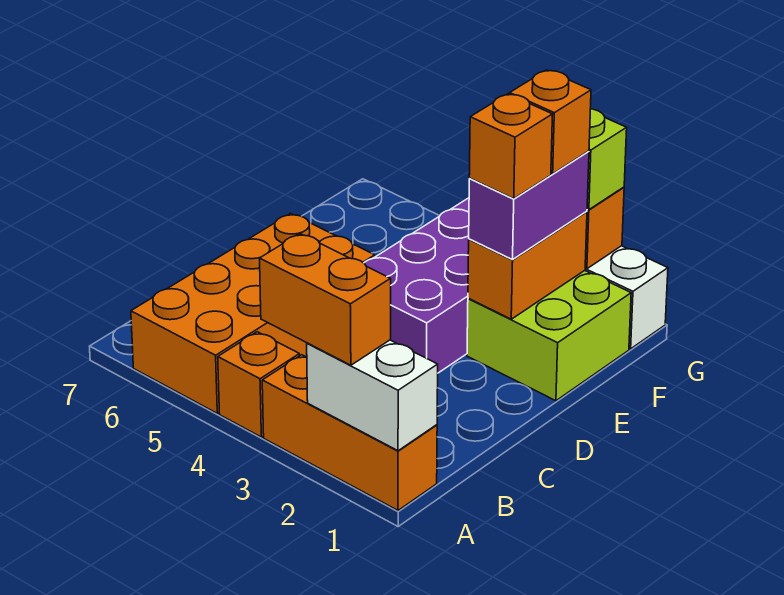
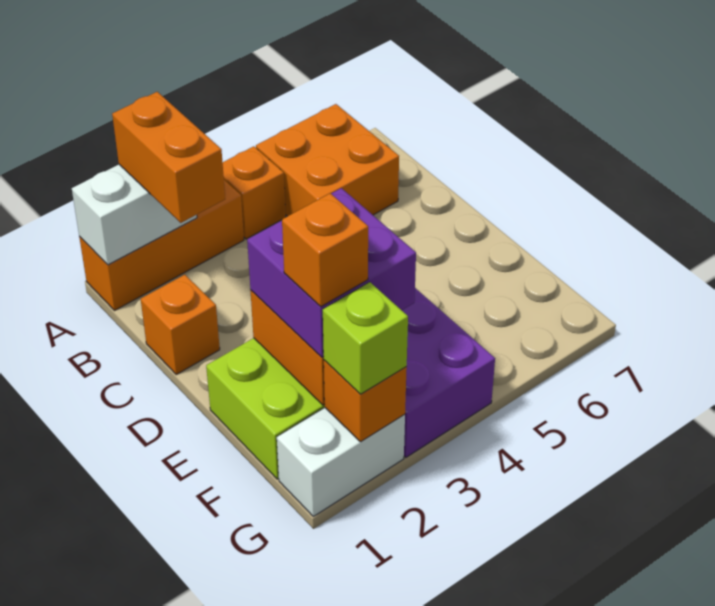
orange 1x2 brick [260,233,391,365] -> orange 1x2 brick turned to [112,92,225,223]
orange 2x4 brick [131,213,375,413] -> orange 2x2 brick [256,104,399,216]
purple 1x2 brick [469,151,589,260] -> purple 2x2 brick [247,188,416,357]
orange 1x1 brick [469,94,552,199] -> orange 1x1 brick moved to [141,275,220,374]

